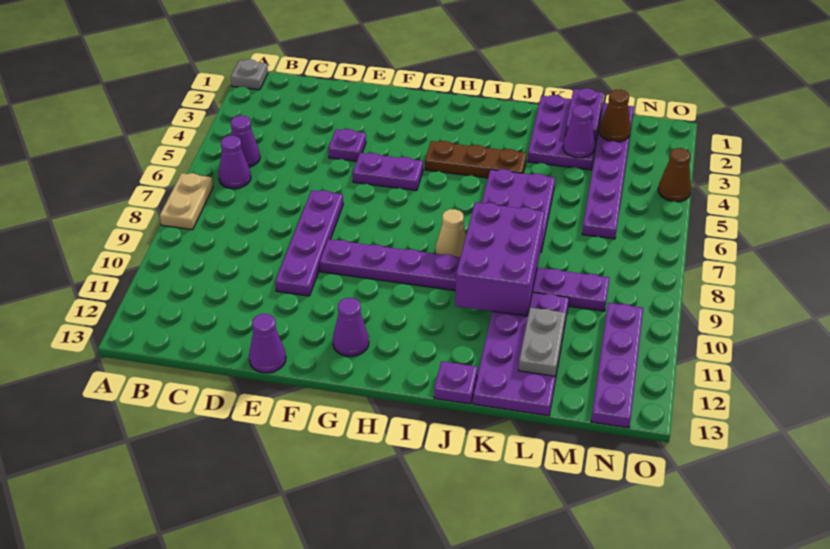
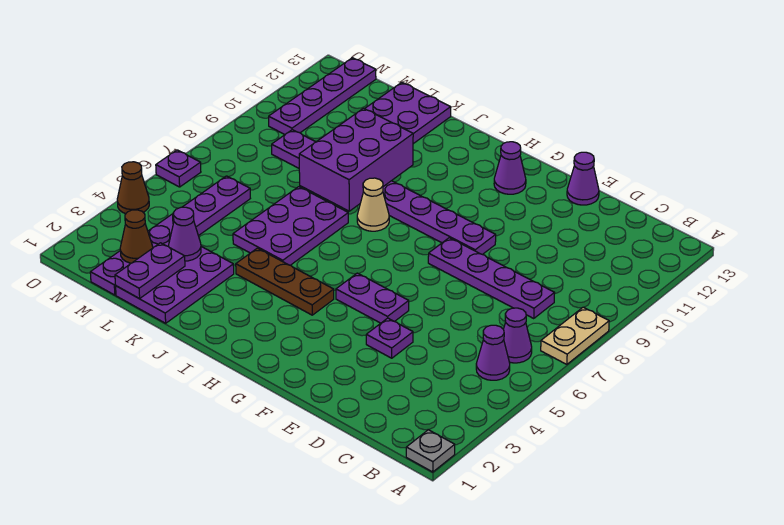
purple 1x4 plate [275,190,343,296] -> purple 1x4 plate turned to [428,238,555,318]
purple 1x1 plate [434,361,478,404] -> purple 1x1 plate moved to [156,150,201,187]
grey 1x2 plate [518,308,566,376] -> none

